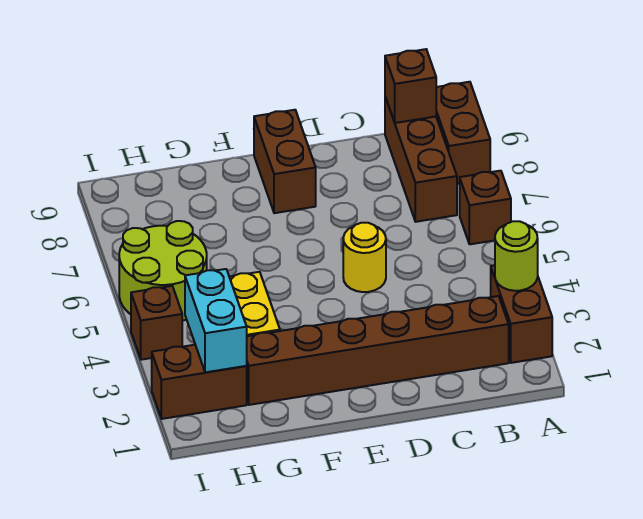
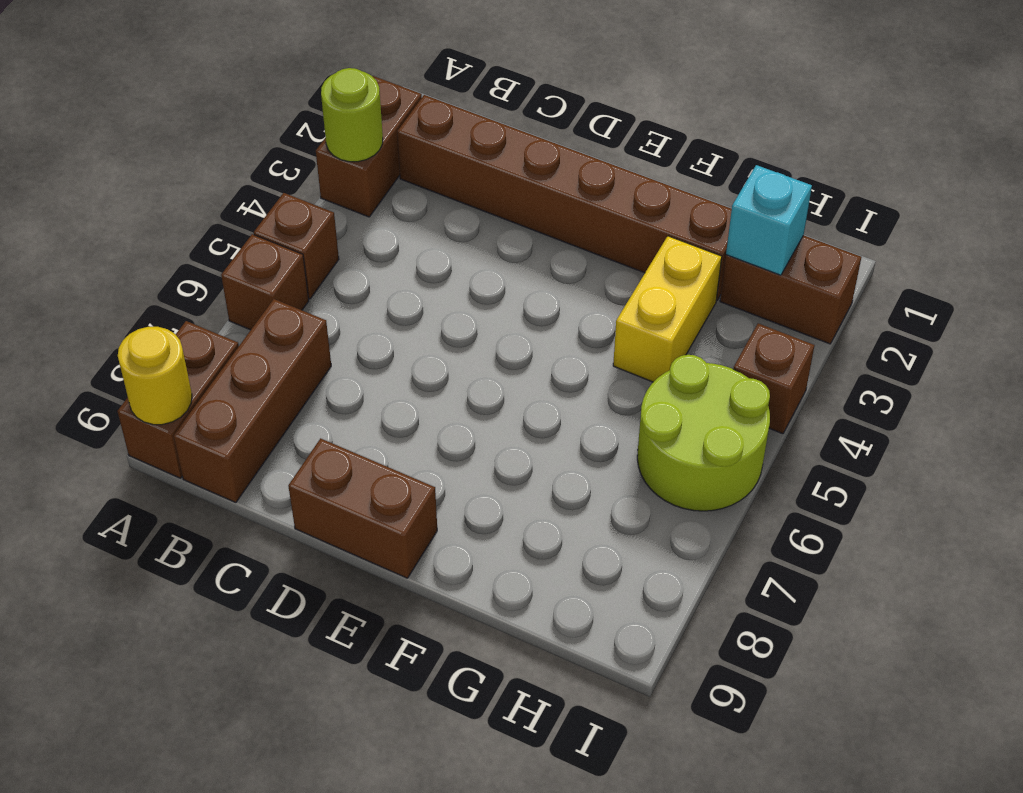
brown 1x1 brick [385,49,436,123] -> brown 1x1 brick moved to [254,193,339,299]
yellow 1x1 round brick [343,223,386,292] -> yellow 1x1 round brick moved to [118,327,192,425]
brown 1x2 brick [254,110,316,213] -> brown 1x2 brick turned to [288,438,437,578]
cyan 1x2 brick [185,269,247,372] -> cyan 1x1 brick [726,165,812,275]

